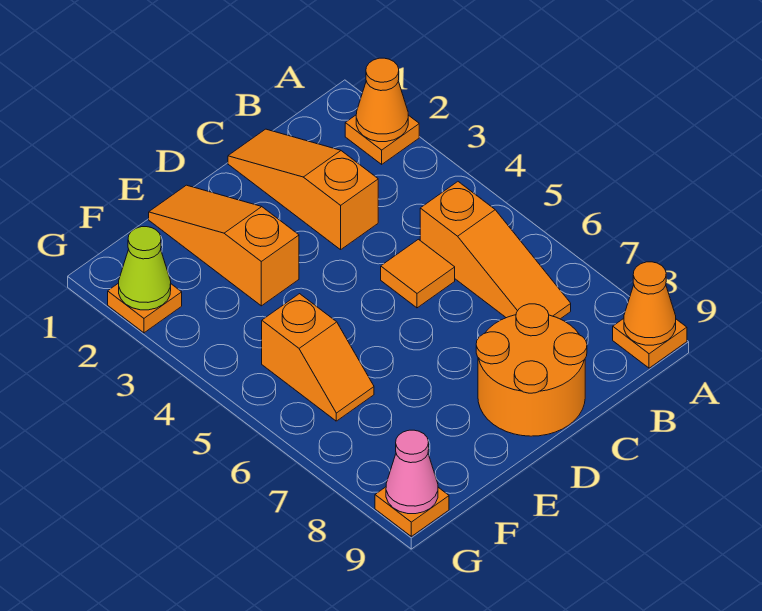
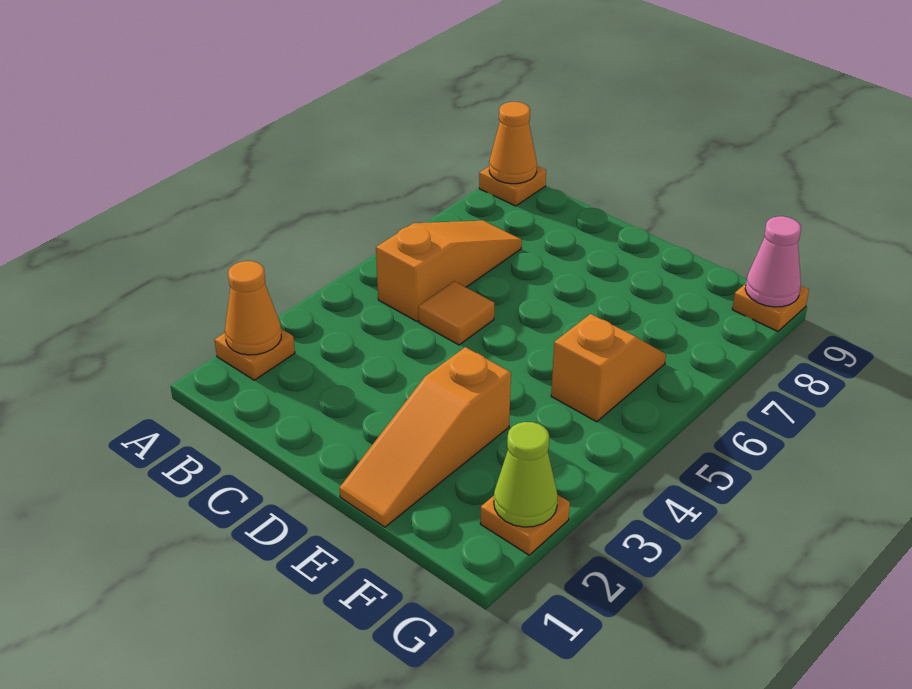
orange 1x3 slope [228,129,378,250] -> none
orange 2x2 round brick [476,304,587,436] -> none

